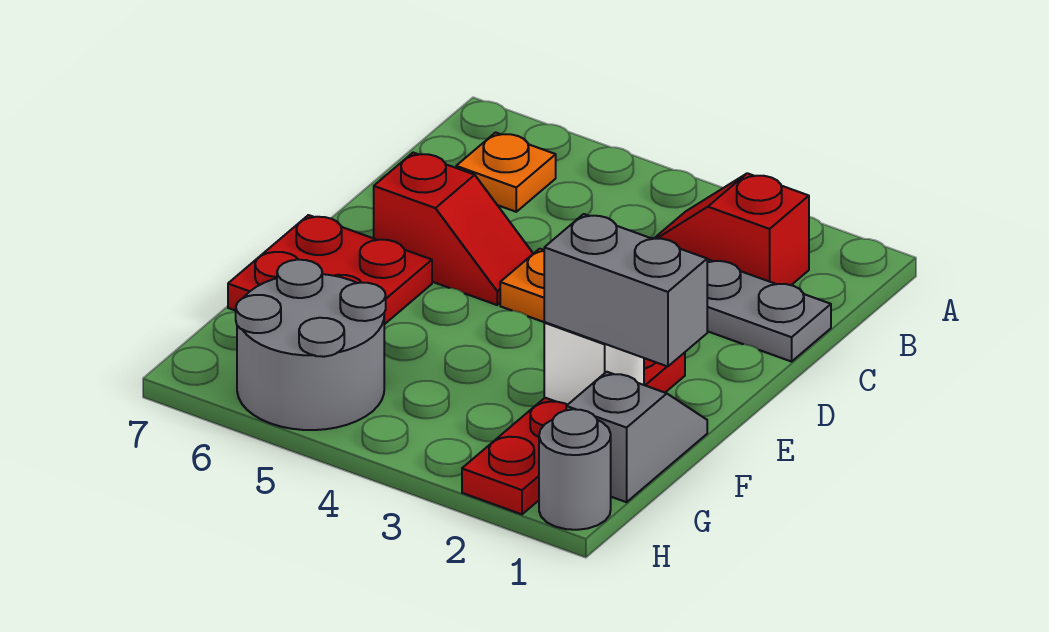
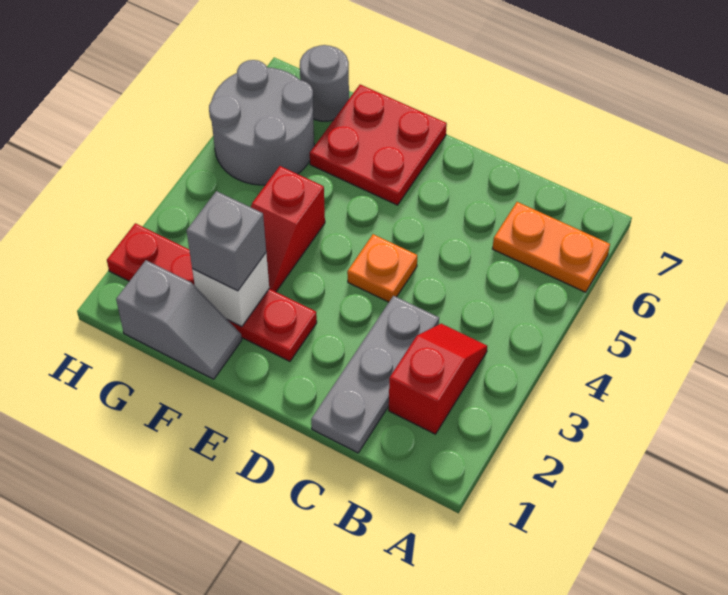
orange 1x1 plate [456,132,556,212] -> orange 1x2 plate [492,202,610,292]
red 1x2 slope [374,153,533,305] -> red 1x2 slope moved to [251,166,325,292]
grey 1x2 brick [544,214,707,367] -> grey 1x1 brick [187,191,266,291]
grey 1x1 round brick [539,409,611,530] -> grey 1x1 round brick moved to [300,45,349,121]

